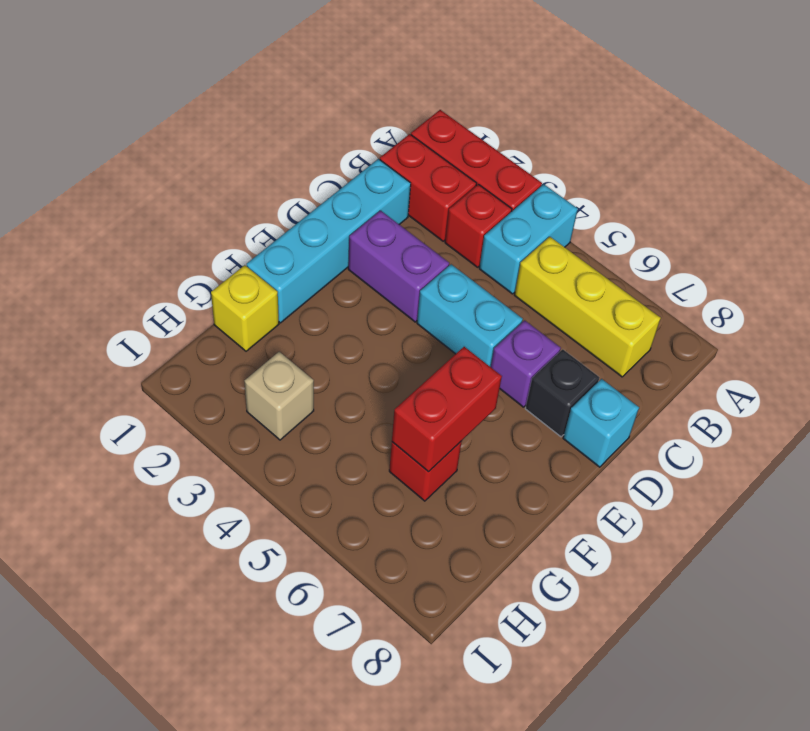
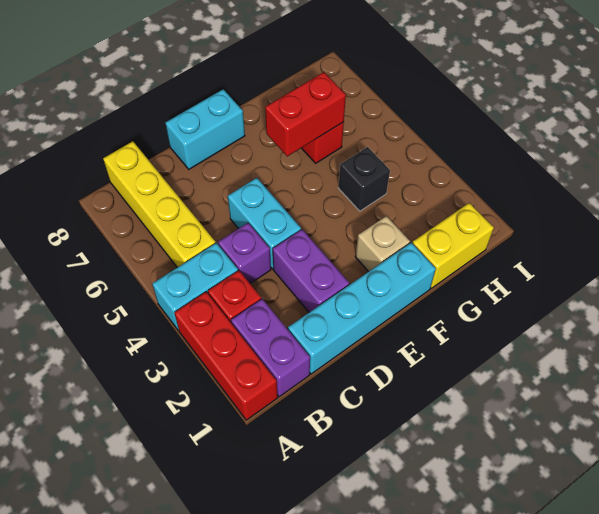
red 1x2 brick [380,134,477,241] -> purple 1x2 brick [231,299,310,397]
yellow 1x3 brick [514,237,661,377] -> yellow 1x4 brick [103,141,216,267]
purple 1x1 brick [491,320,561,407] -> purple 1x1 brick moved to [218,223,271,283]
black 1x1 brick [525,349,599,437] -> black 1x1 brick moved to [339,147,390,211]
cyan 1x1 brick [563,379,639,467] -> cyan 1x2 brick [165,89,245,169]
yellow 1x1 brick [211,265,279,351] -> yellow 1x2 brick [413,203,494,288]
tan 1x1 brick [244,352,314,440] -> tan 1x1 brick moved to [355,216,410,272]

